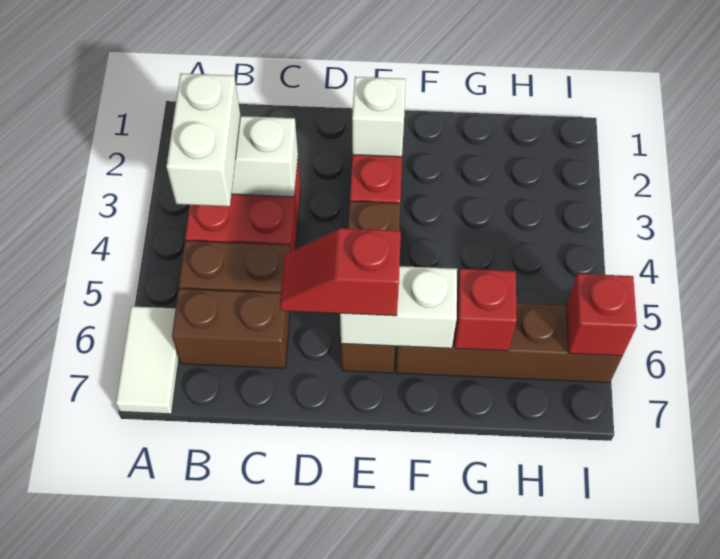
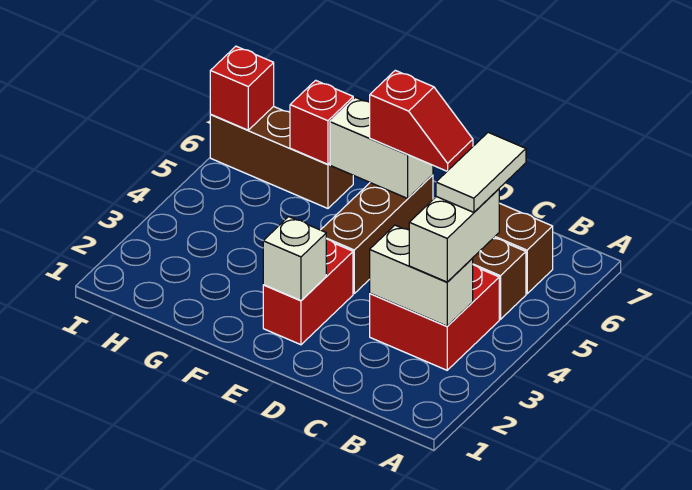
white 1x2 tile [116,306,179,414] -> white 1x2 tile moved to [436,132,526,212]
brown 1x4 brick [396,303,623,383] -> brown 1x3 brick [210,106,353,208]

